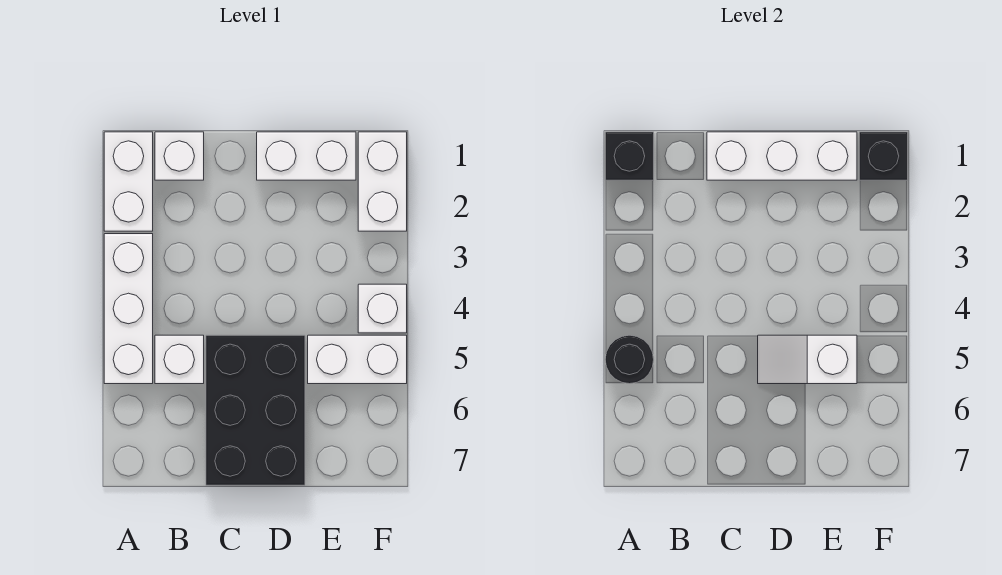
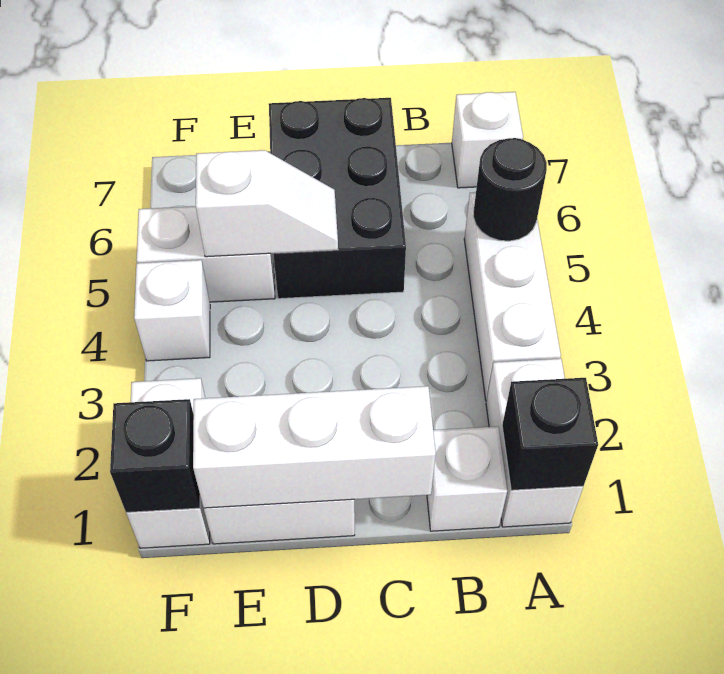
white 1x1 brick [155,335,204,384] -> white 1x1 brick moved to [452,92,523,188]

